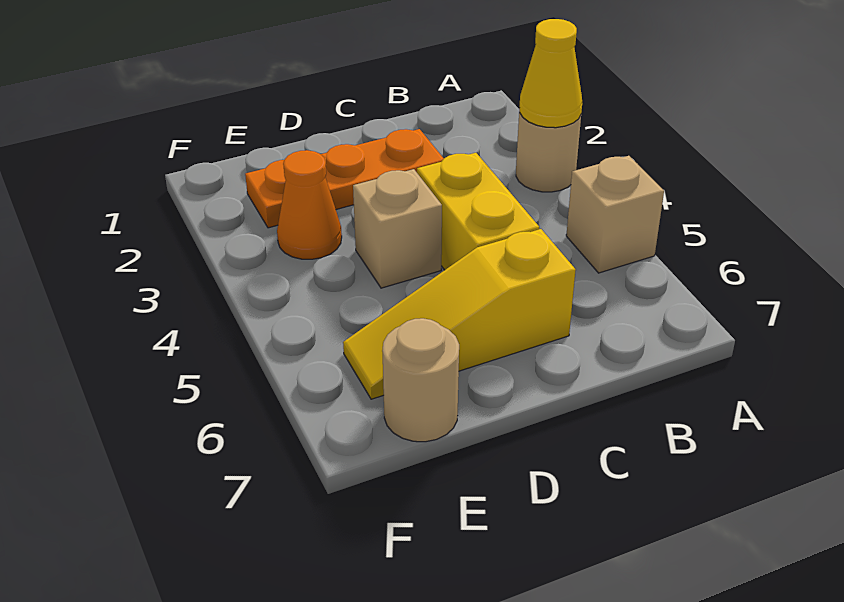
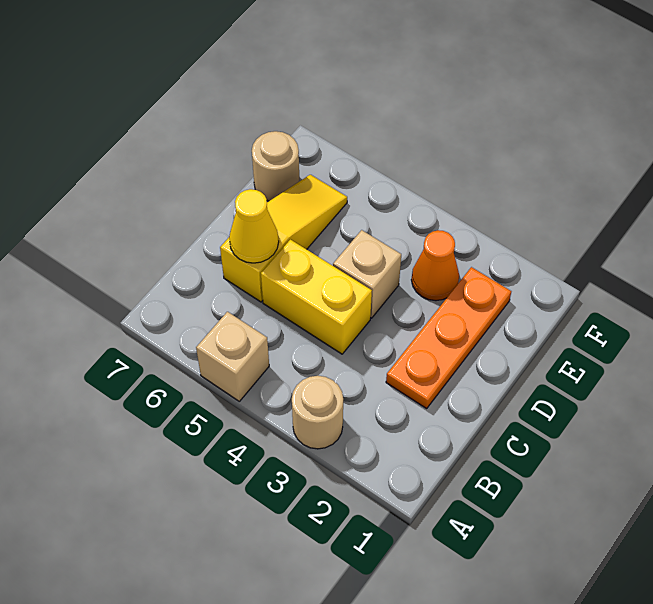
yellow 1x1 cone [519,19,582,128] -> yellow 1x1 cone moved to [229,189,279,263]

